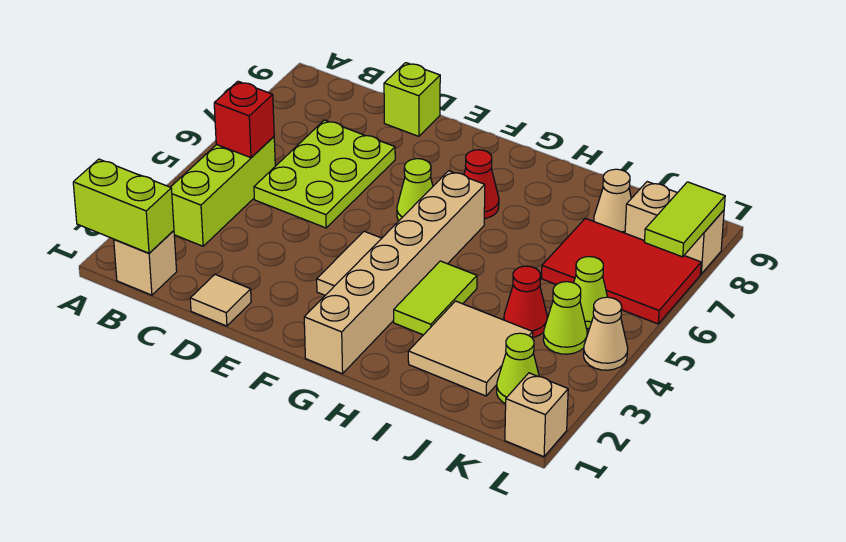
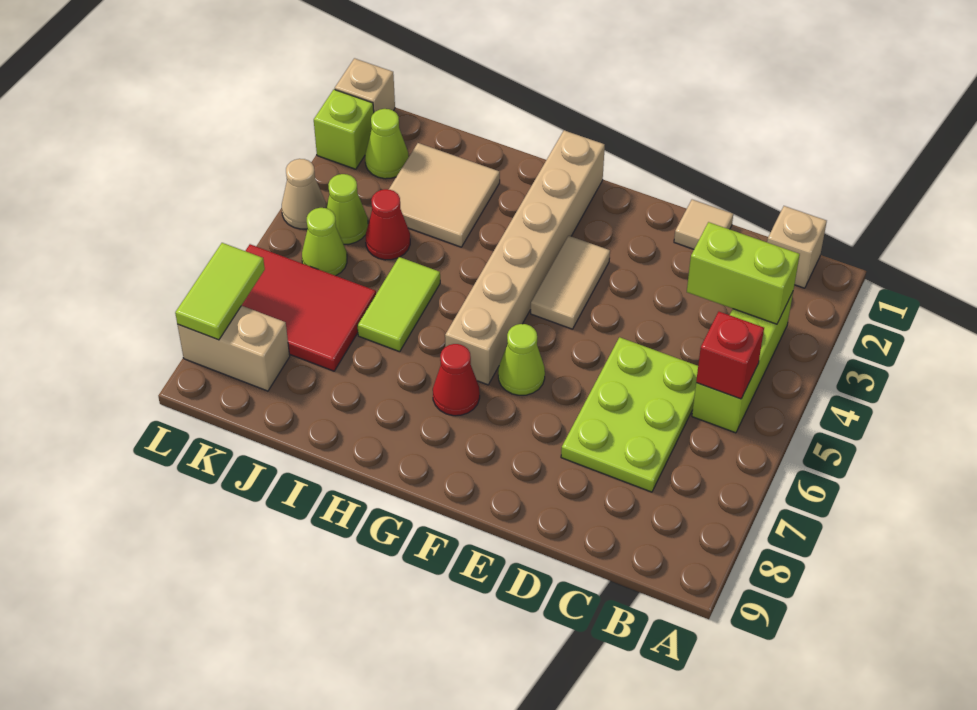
lime 1x2 brick [73,159,174,253] -> lime 1x2 brick moved to [687,222,800,324]
lime 1x1 brick [384,63,440,136] -> lime 1x1 brick moved to [314,89,374,169]
lime 1x2 tile [394,261,477,335] -> lime 1x2 tile moved to [357,257,440,352]
tan 1x1 cone [594,169,631,233] -> none

